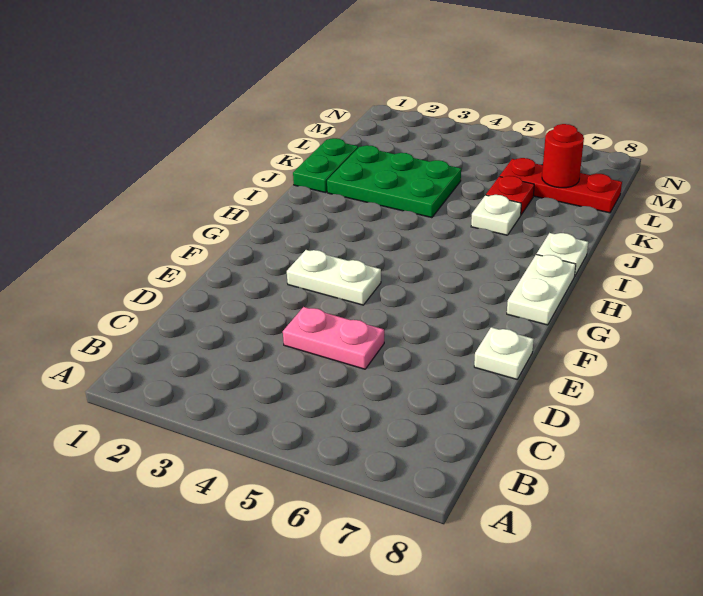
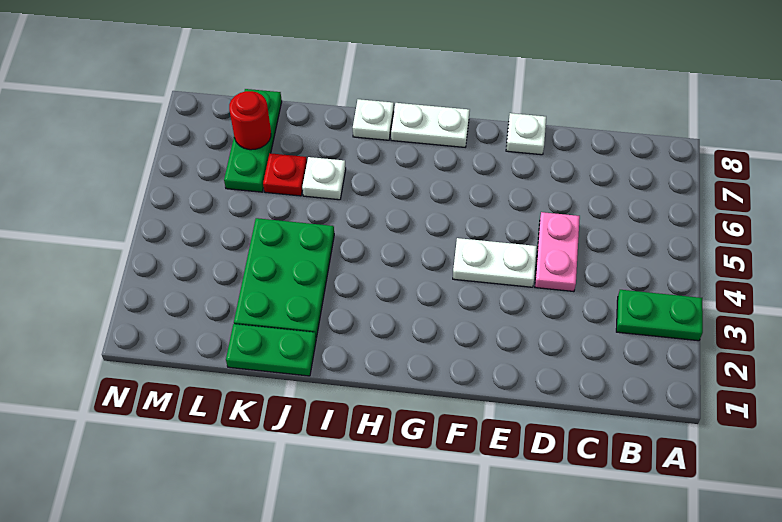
none -> green 1x2 plate [616,290,703,341]
white 1x2 plate [287,250,381,305] -> white 1x2 plate turned to [453,238,537,287]
red 1x3 plate [500,158,622,213] -> green 1x3 plate [224,89,282,192]

